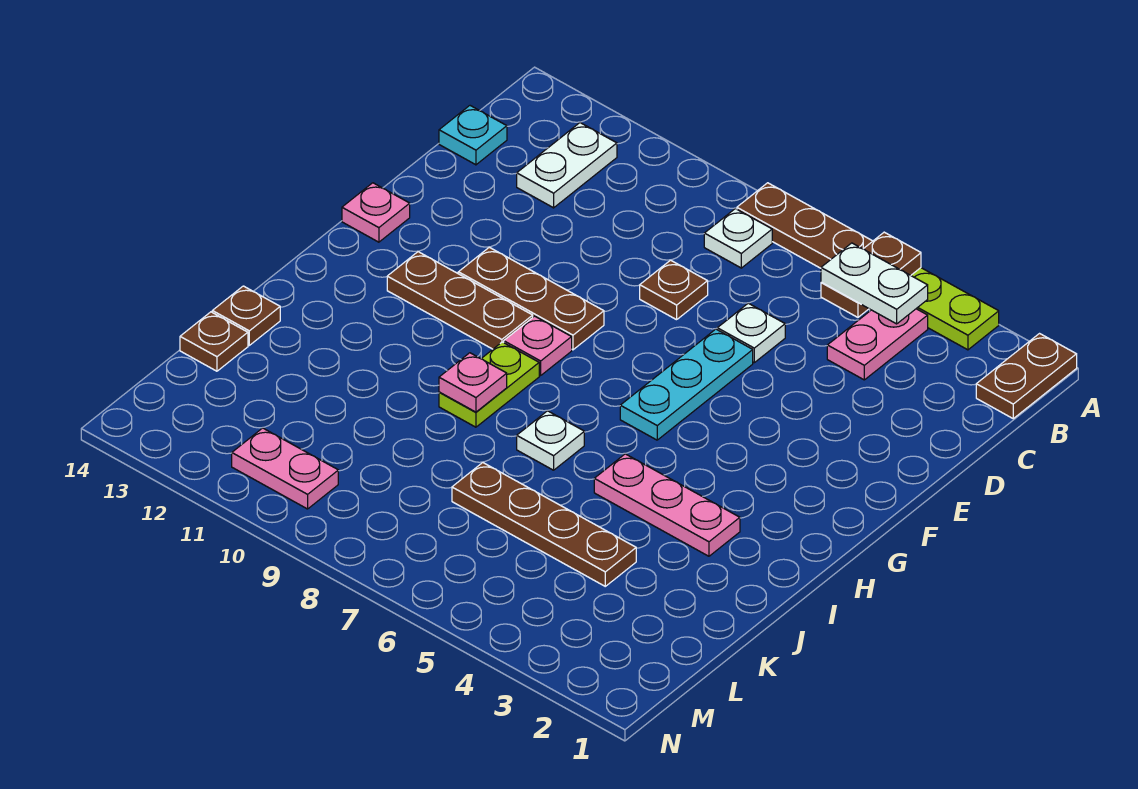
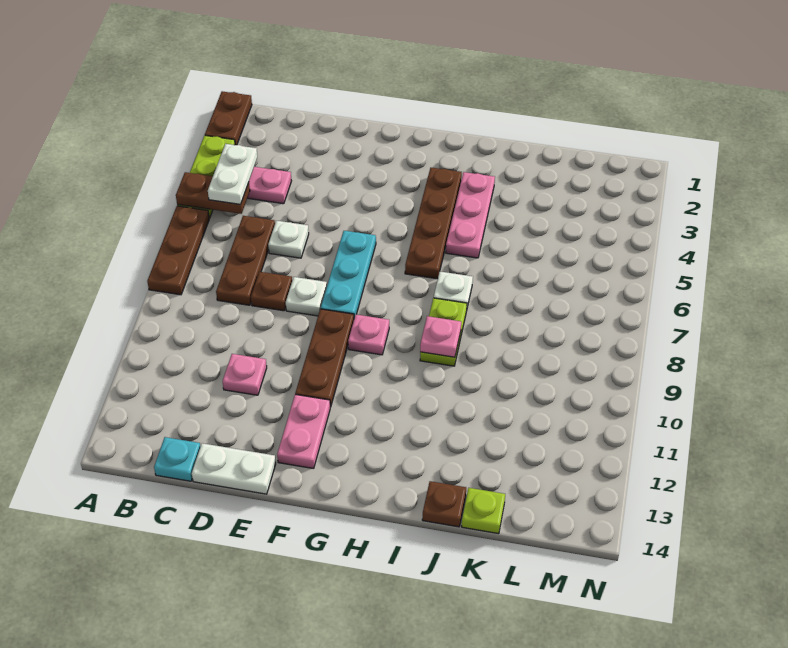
brown 1x2 plate [976,334,1077,418] -> brown 1x2 plate turned to [205,91,252,145]
white 1x1 plate [704,209,772,268] -> white 1x1 plate moved to [286,277,327,316]
white 1x2 plate [517,123,617,208] -> white 1x2 plate moved to [192,443,276,494]
cyan 1x3 plate [620,329,753,440] -> cyan 1x3 plate turned to [321,231,376,318]
pink 1x1 plate [342,183,410,242] -> pink 1x1 plate moved to [223,354,267,395]
brown 1x3 plate [387,252,533,349] -> brown 1x3 plate moved to [216,216,275,305]
lime 1x2 plate [439,342,539,427] -> lime 1x2 plate turned to [420,298,467,366]
brown 1x4 plate [452,463,636,586] -> brown 1x4 plate moved to [405,168,462,279]
brown 1x1 plate [180,312,248,371] -> lime 1x1 plate [462,488,505,534]
pink 1x2 plate [232,428,338,509] -> pink 1x2 plate moved to [277,394,330,469]

